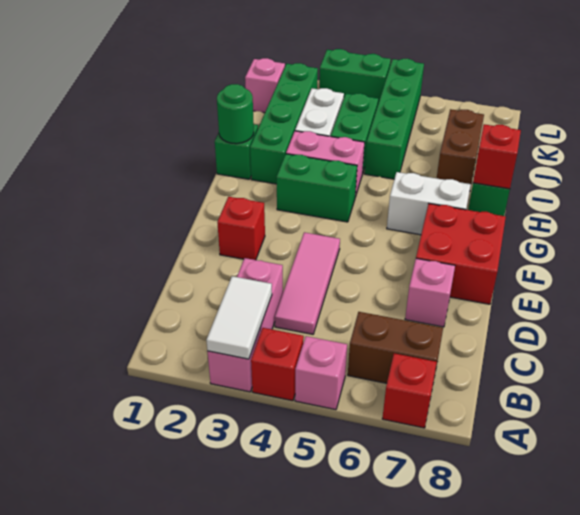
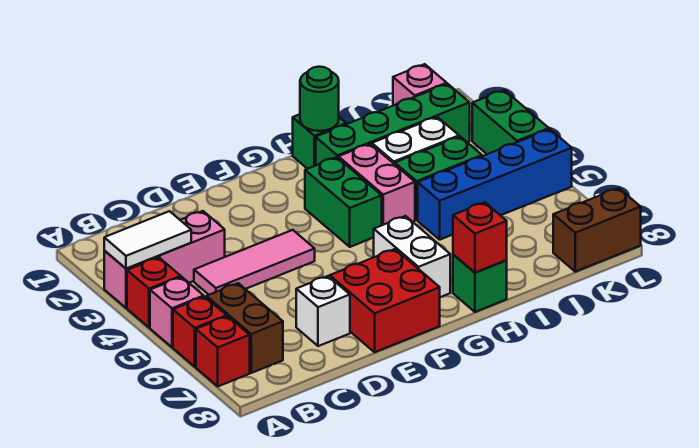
pink 1x1 brick [405,258,455,327] -> white 1x1 brick [296,276,350,346]
red 1x1 brick [217,197,265,260] -> red 1x1 brick moved to [173,297,227,367]
green 1x4 brick [364,59,424,179] -> blue 1x4 brick [418,129,572,240]
brown 1x2 brick [437,109,484,189] -> brown 1x2 brick moved to [553,188,641,272]

